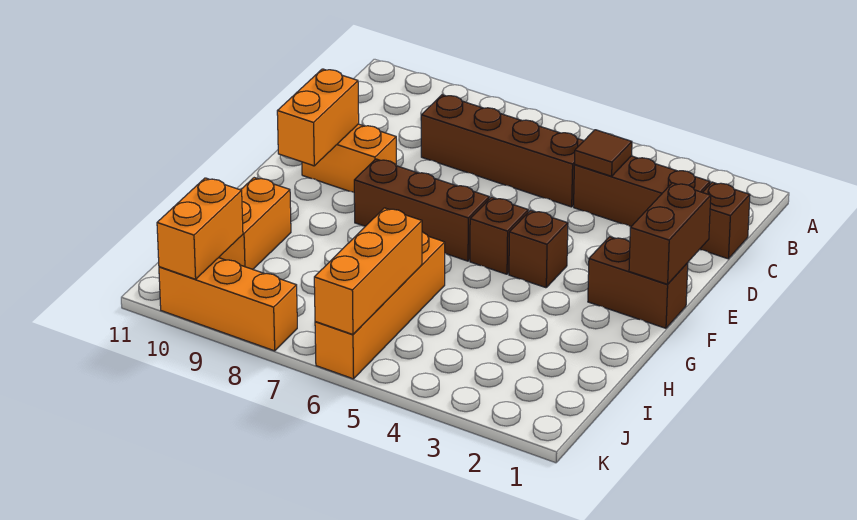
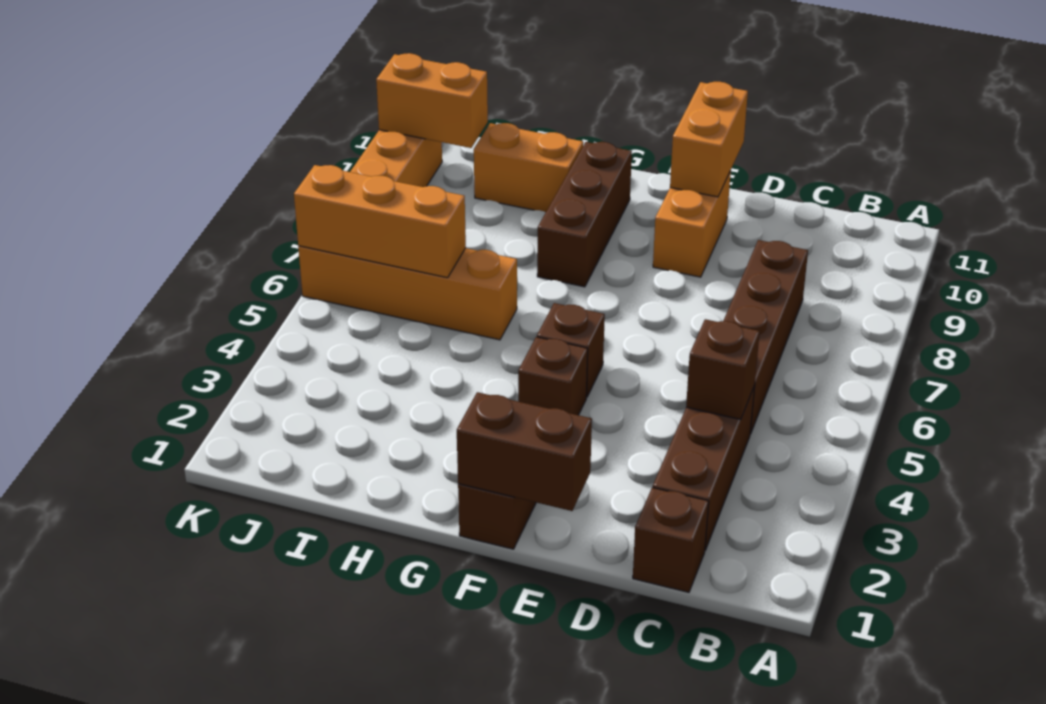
brown 1x1 tile [575,130,632,176] -> brown 1x1 brick [686,319,760,420]
orange 1x2 brick [277,69,359,166] -> orange 1x2 brick turned to [670,82,748,197]
brown 1x3 brick [354,159,489,261] -> brown 1x3 brick moved to [537,142,632,287]

